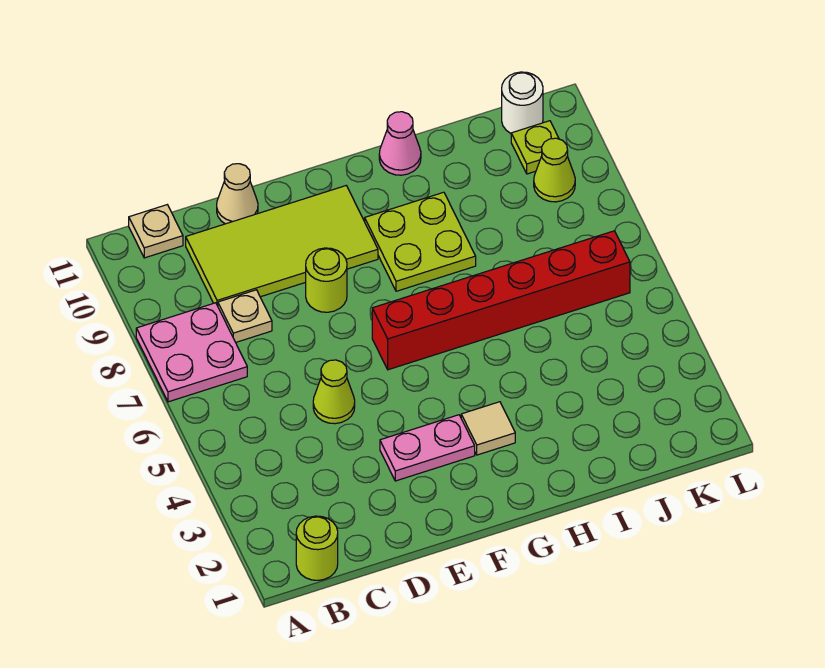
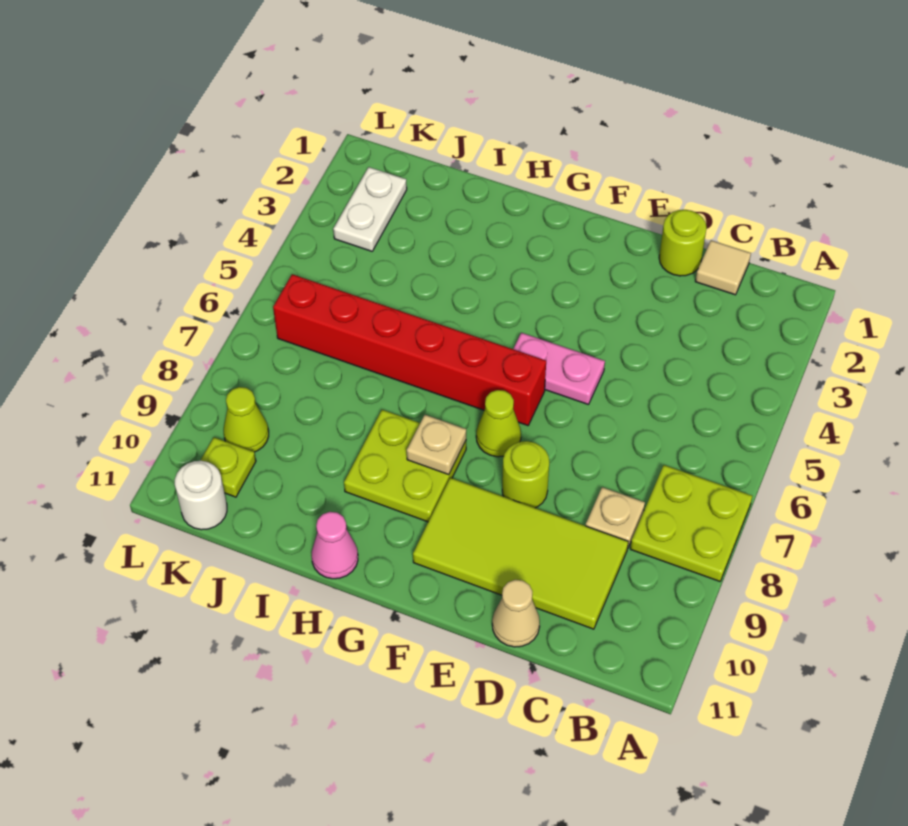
pink 2x2 plate [136,303,247,402] -> lime 2x2 plate [630,465,752,581]
lime 1x1 round brick [296,516,338,580] -> lime 1x1 round brick moved to [659,210,707,276]
tan 1x1 plate [129,205,183,258] -> tan 1x1 plate moved to [407,415,466,475]
lime 1x1 cone [313,360,355,424] -> lime 1x1 cone moved to [476,390,521,457]
pink 1x2 plate [380,415,475,481] -> pink 1x2 plate moved to [513,333,605,405]
tan 1x1 tile [461,402,515,455] -> tan 1x1 tile moved to [695,240,751,295]
none -> white 1x2 plate [333,167,407,251]

